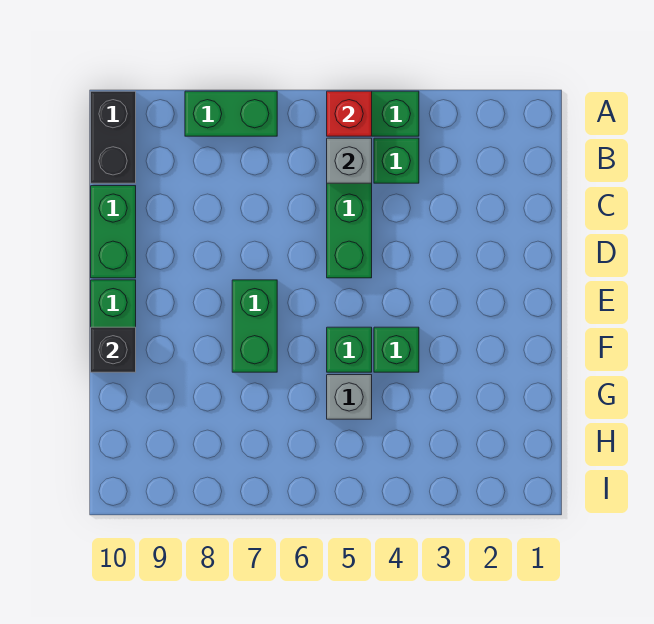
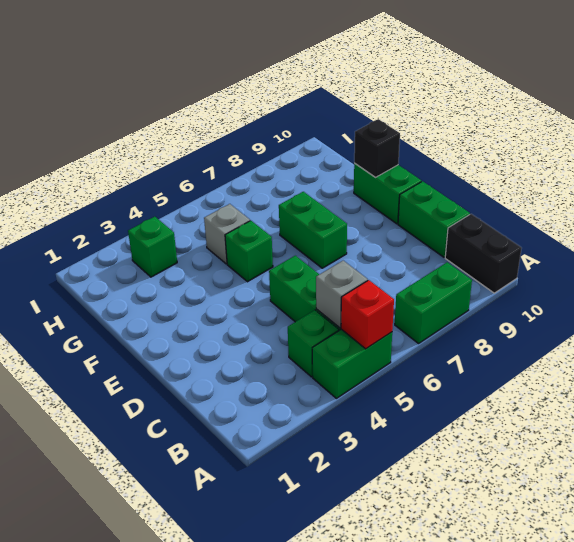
green 1x1 brick [374,327,419,372] -> green 1x1 brick moved to [128,217,177,277]

